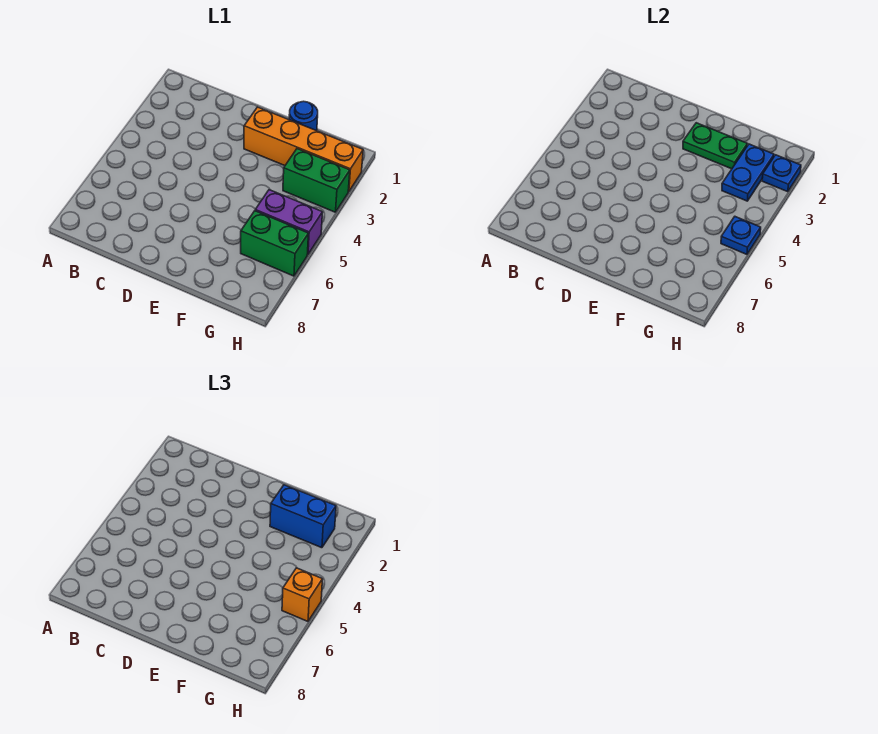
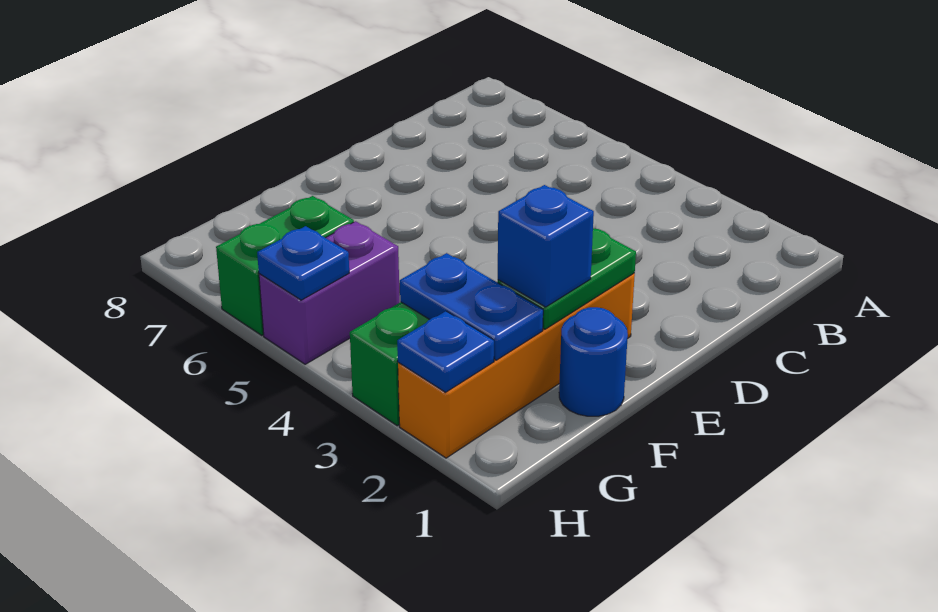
blue 1x2 brick [270,485,336,548] -> blue 1x1 brick [498,185,594,307]
orange 1x1 brick [282,568,323,621] -> none

